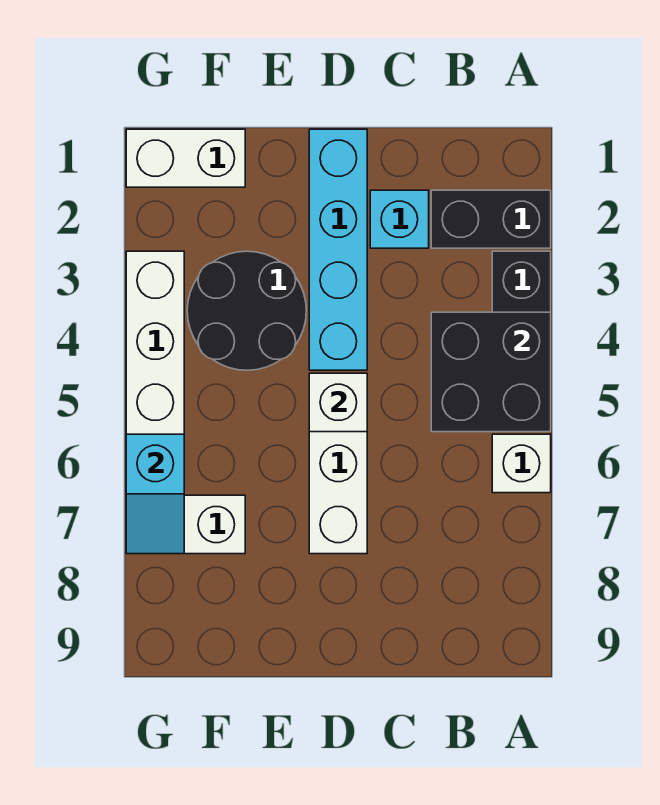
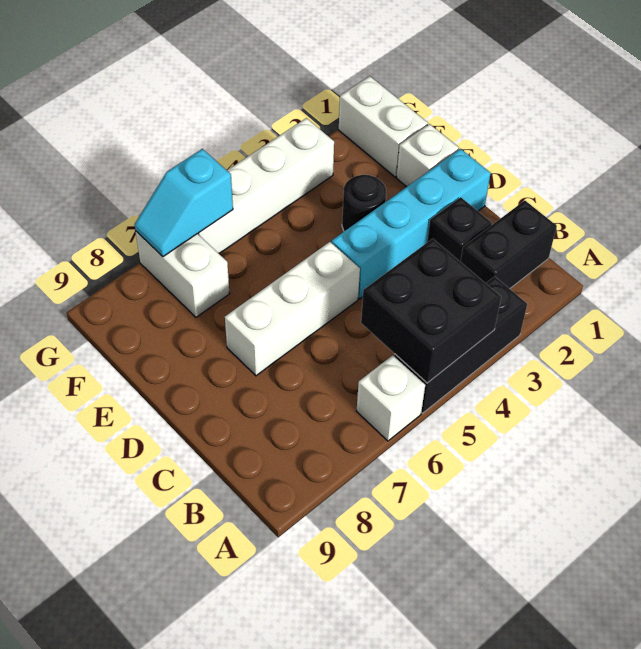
black 1x2 brick [431,190,551,248] -> black 1x2 brick turned to [460,201,557,289]
cyan 1x1 brick [370,190,429,248] -> black 1x1 brick [427,197,492,261]
white 1x1 brick [309,373,367,432] -> white 1x1 brick moved to [397,124,459,187]
black 2x2 round brick [187,251,306,370] -> black 1x1 round brick [342,175,386,231]

